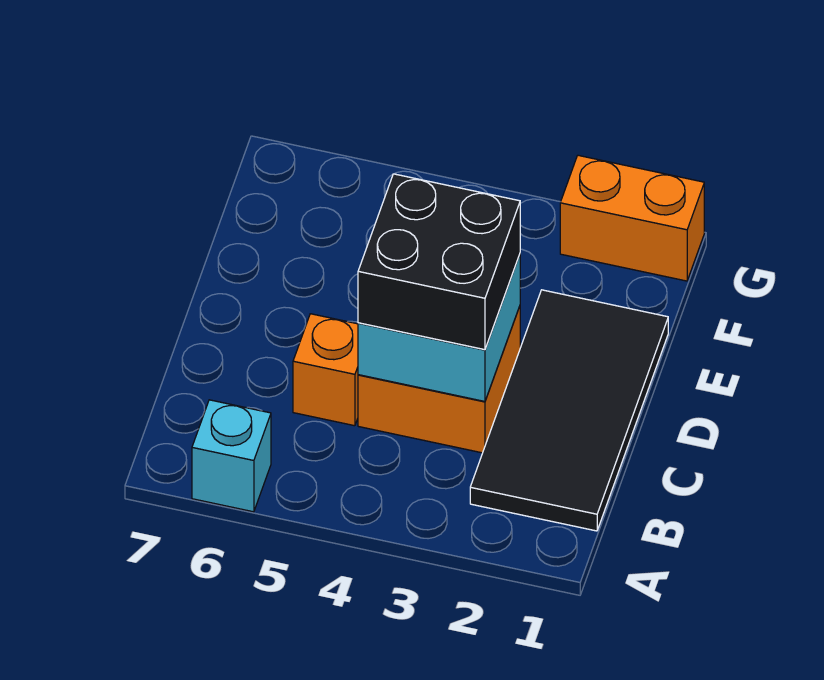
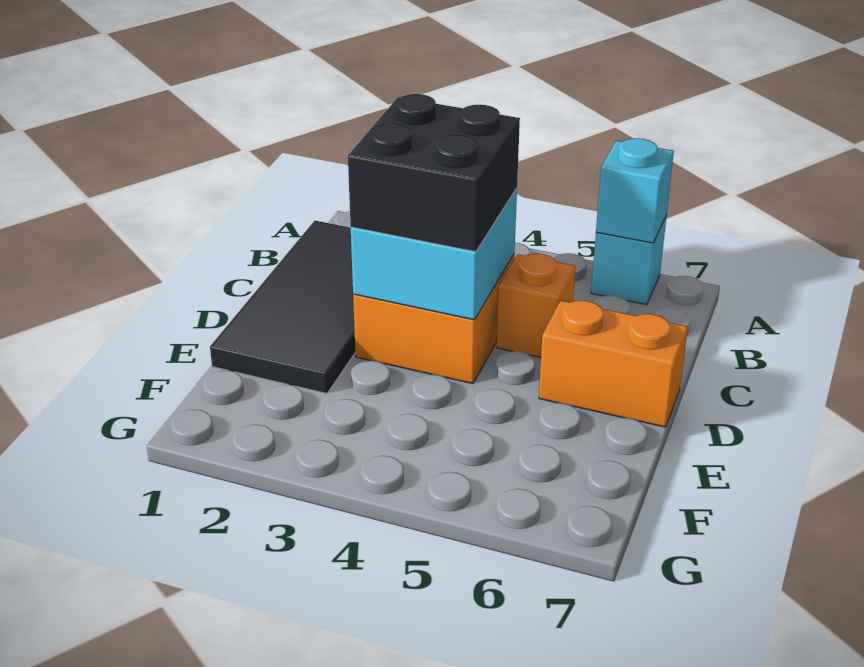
none -> cyan 1x1 brick [596,138,674,243]
orange 1x2 brick [560,155,704,281] -> orange 1x2 brick moved to [539,300,688,427]

